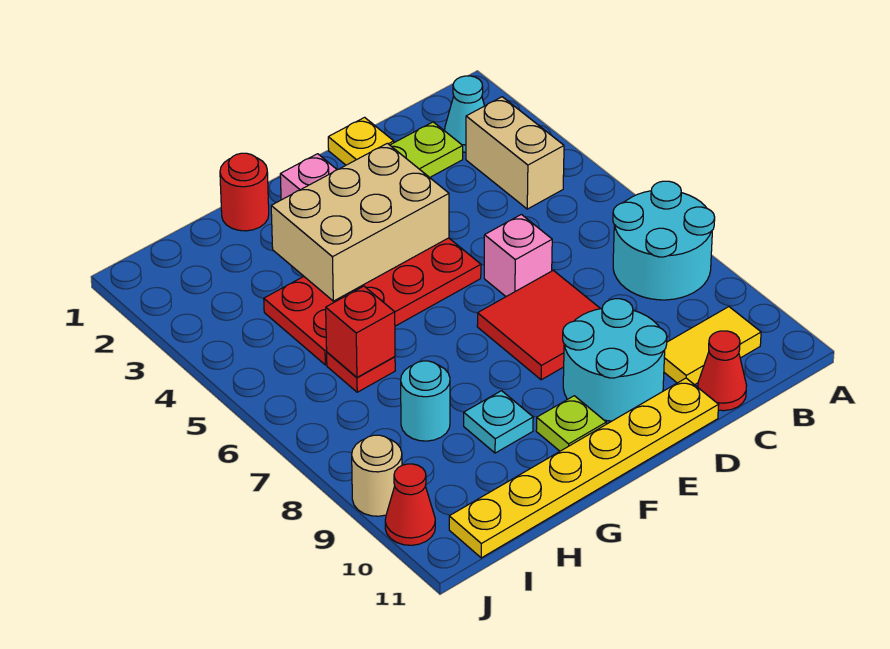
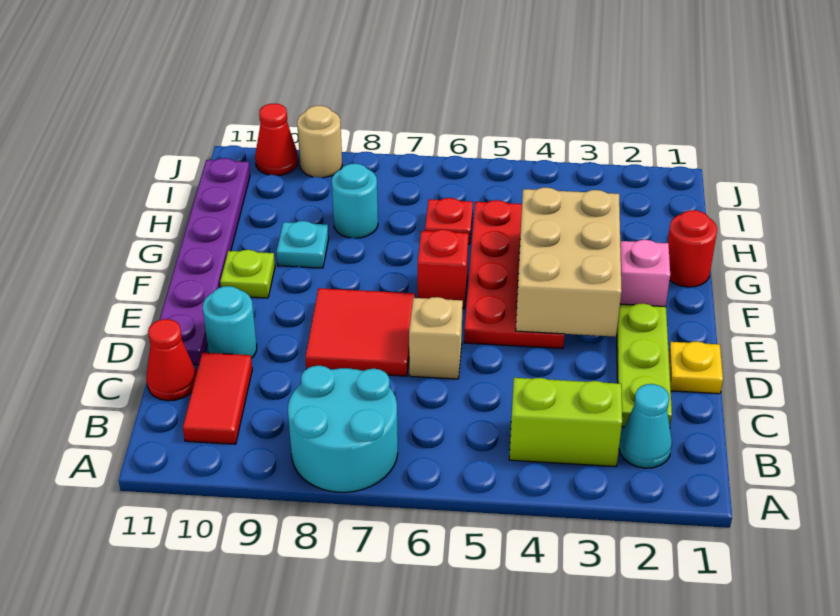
tan 1x2 brick [466,97,564,209] -> lime 1x2 brick [509,378,622,467]
yellow 1x2 tile [664,307,761,385] -> red 1x2 tile [183,353,252,444]
pink 1x1 brick [484,214,552,297] -> tan 1x1 brick [409,297,463,379]
cyan 2x2 round brick [563,299,667,421] -> cyan 1x1 round brick [203,286,257,359]
yellow 1x6 plate [449,378,719,558] -> purple 1x6 plate [159,158,250,365]
red 1x1 brick [326,286,395,377] -> red 1x1 brick moved to [418,230,468,308]

